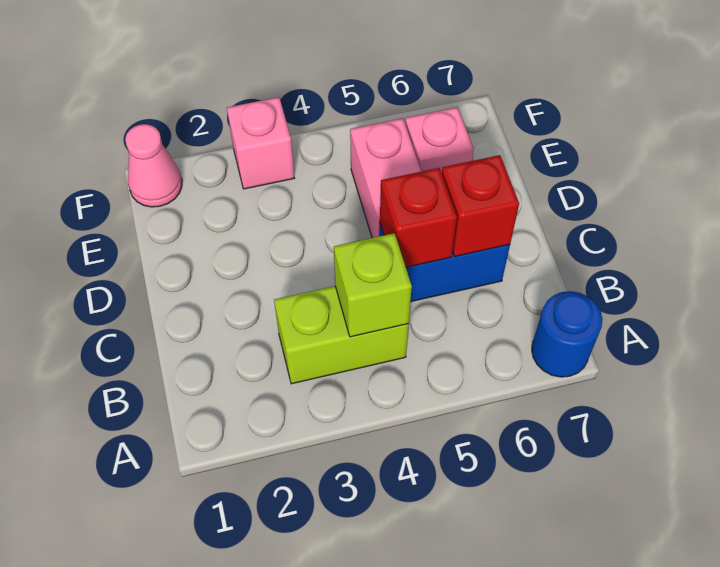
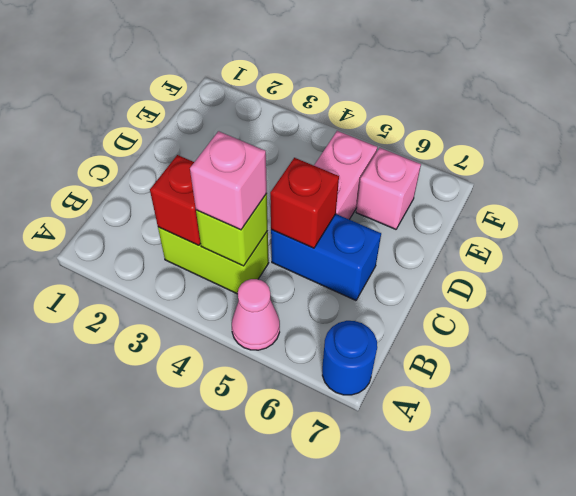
red 1x1 brick [442,155,519,257] -> red 1x1 brick moved to [150,155,201,245]
pink 1x1 cone [125,124,182,207] -> pink 1x1 cone moved to [232,279,280,350]
pink 1x1 brick [227,97,294,189] -> pink 1x1 brick moved to [190,131,267,230]

